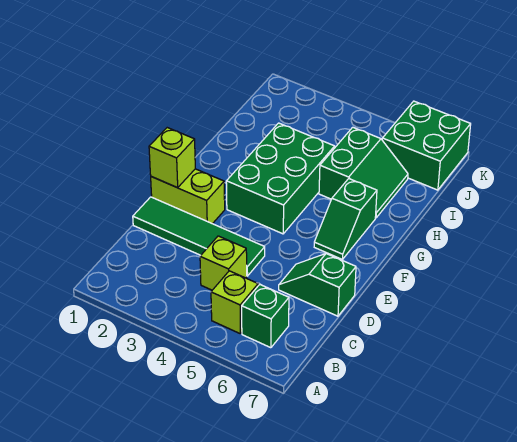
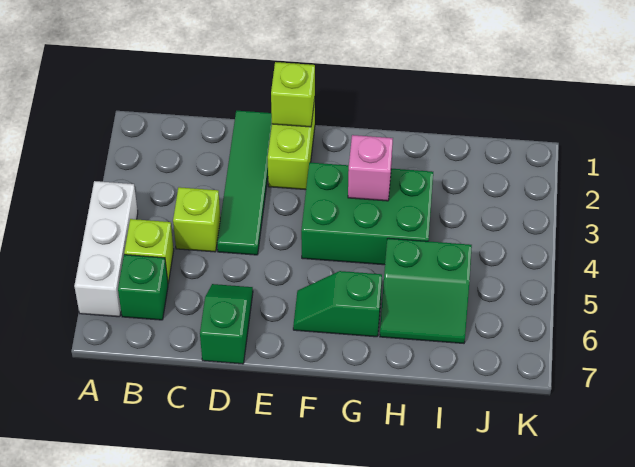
none -> white 1x3 brick [74,181,138,317]
none -> pink 1x1 brick [348,135,393,201]
green 2x2 brick [382,101,471,190] -> none

